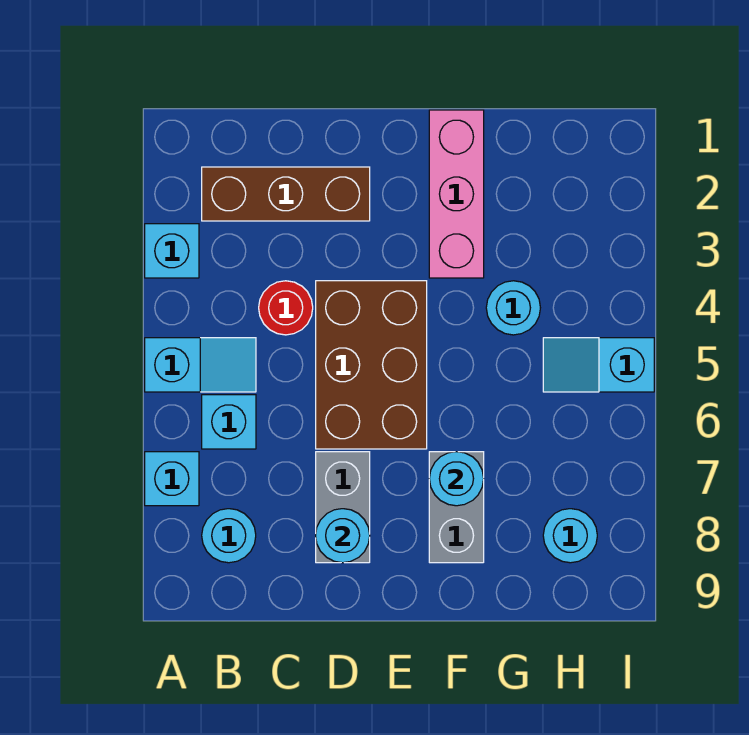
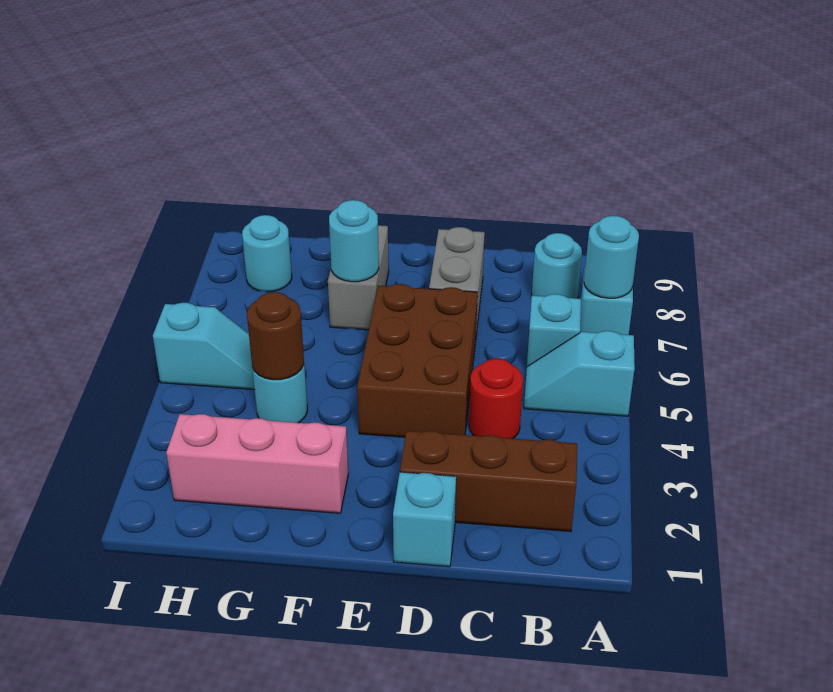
cyan 1x1 brick [145,224,199,278] -> cyan 1x1 brick moved to [393,472,456,567]
cyan 1x1 round brick [316,509,370,563] -> cyan 1x1 round brick moved to [584,216,639,298]
pink 1x3 brick [429,110,484,278] -> pink 1x3 brick turned to [166,414,348,513]
none -> brown 1x1 round brick [247,292,304,380]

